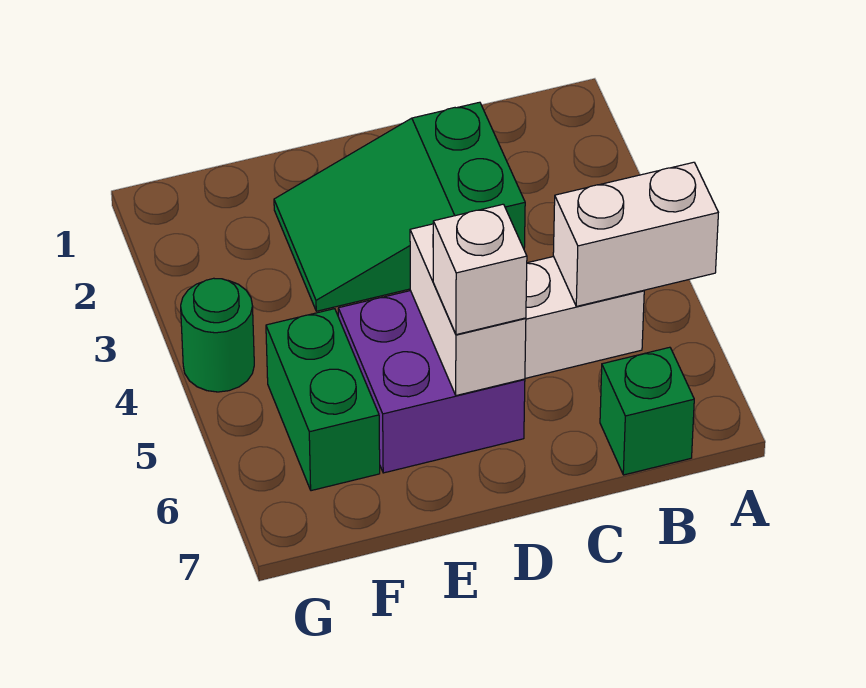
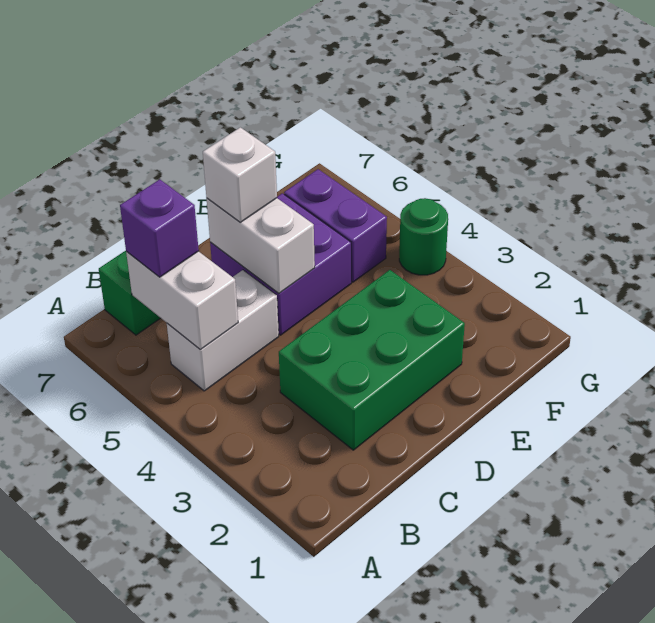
white 1x2 brick [553,162,718,306] -> white 1x2 brick turned to [126,251,238,349]
none -> purple 1x1 brick [120,179,199,277]
green 2x3 slope [274,102,525,311] -> green 2x3 brick [279,270,465,450]
green 1x2 brick [266,309,380,491] -> purple 1x2 brick [284,169,387,282]

